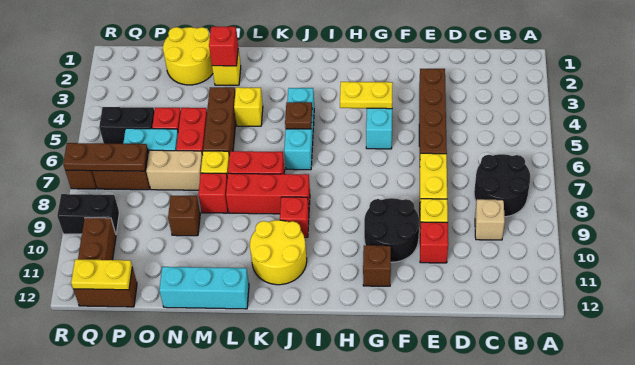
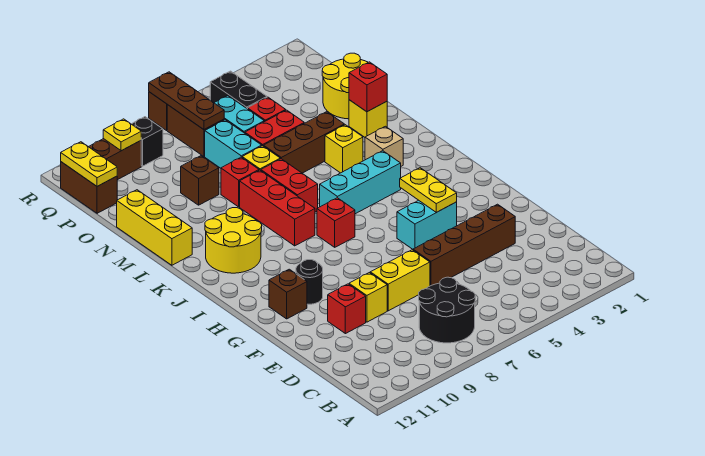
tan 1x1 brick [475,199,505,240] -> tan 1x1 brick moved to [365,126,403,166]
black 2x2 round brick [364,198,419,262] -> black 1x1 round brick [296,260,323,304]
brown 1x1 plate [285,102,312,129] -> none
red 1x1 brick [280,197,309,237] -> red 1x1 brick moved to [317,198,355,247]
cyan 1x3 brick [159,267,249,309] -> yellow 1x3 brick [117,190,192,265]
tan 1x2 brick [146,150,203,190] -> cyan 1x2 brick [205,120,262,168]
black 1x2 brick [57,194,119,234] -> black 1x1 brick [132,117,163,166]
none -> yellow 1x1 plate [103,119,141,151]

